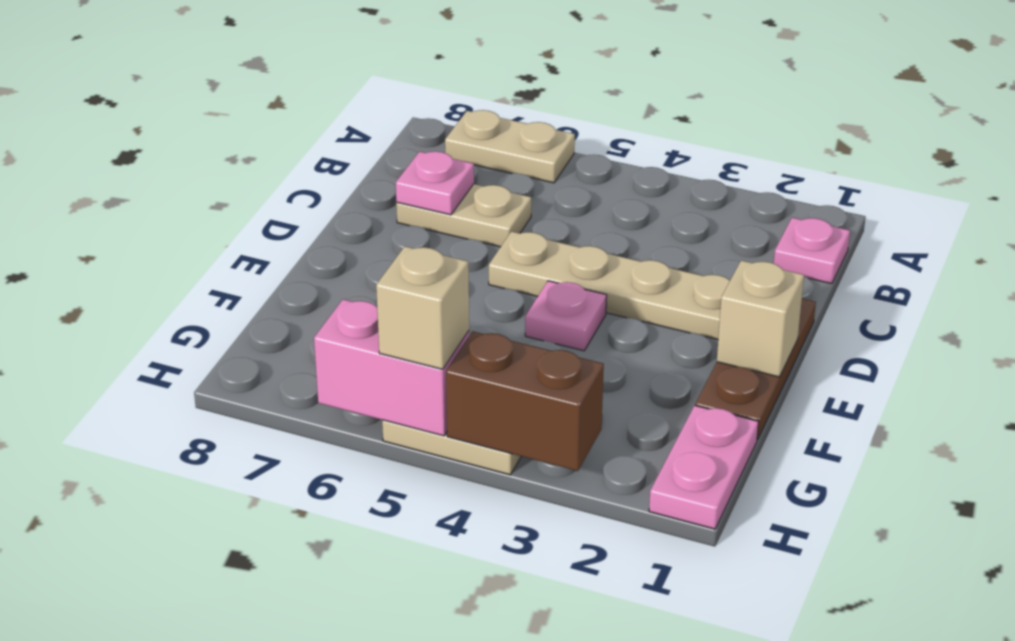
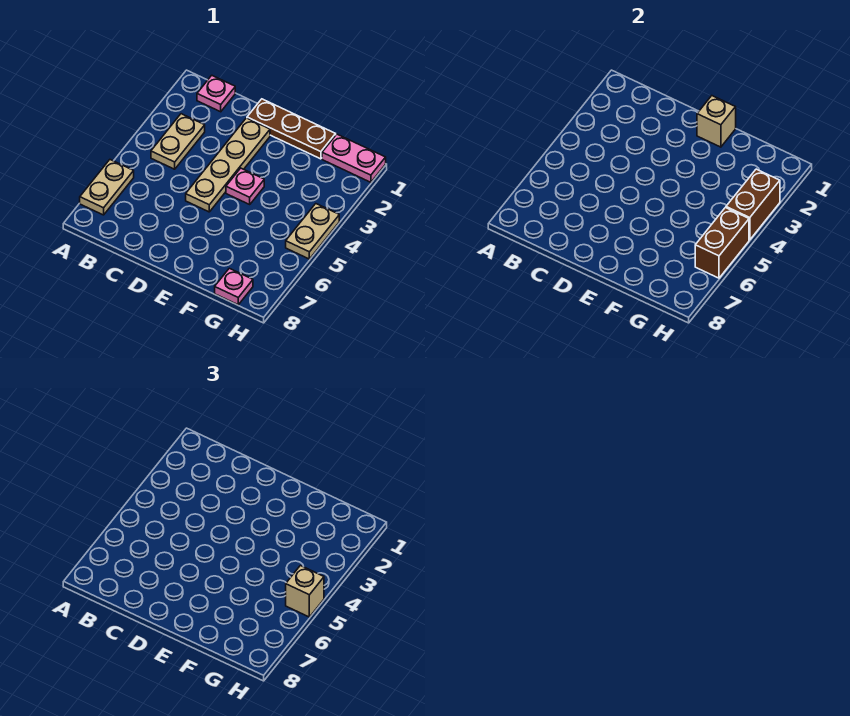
tan 1x2 plate [396,184,531,247] -> tan 1x2 plate moved to [151,114,205,169]
pink 1x1 plate [396,151,474,215] -> pink 1x1 plate moved to [215,268,253,305]
pink 1x2 brick [314,299,469,436] -> brown 1x2 brick [695,208,749,278]

